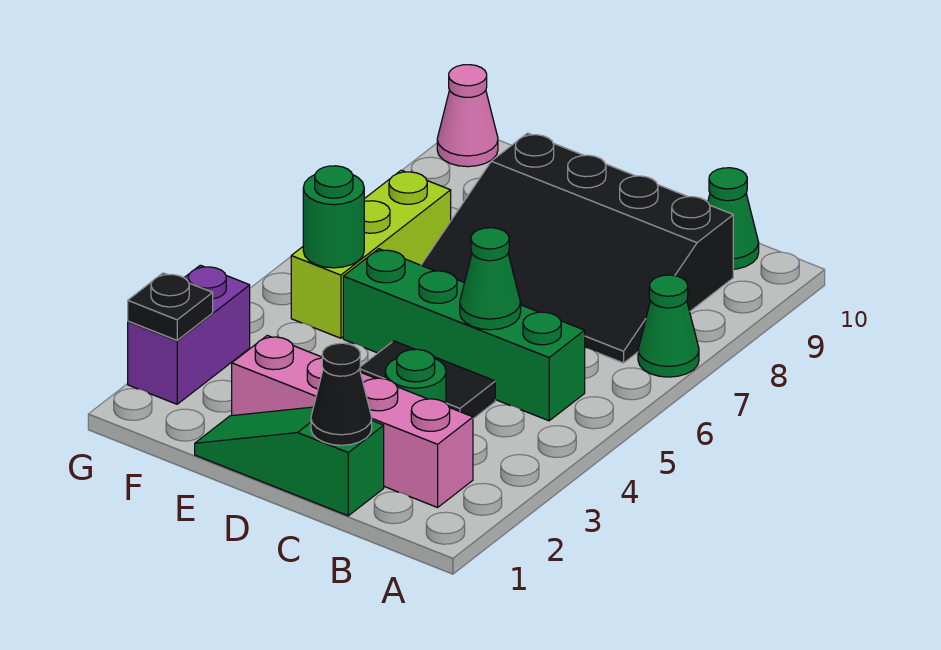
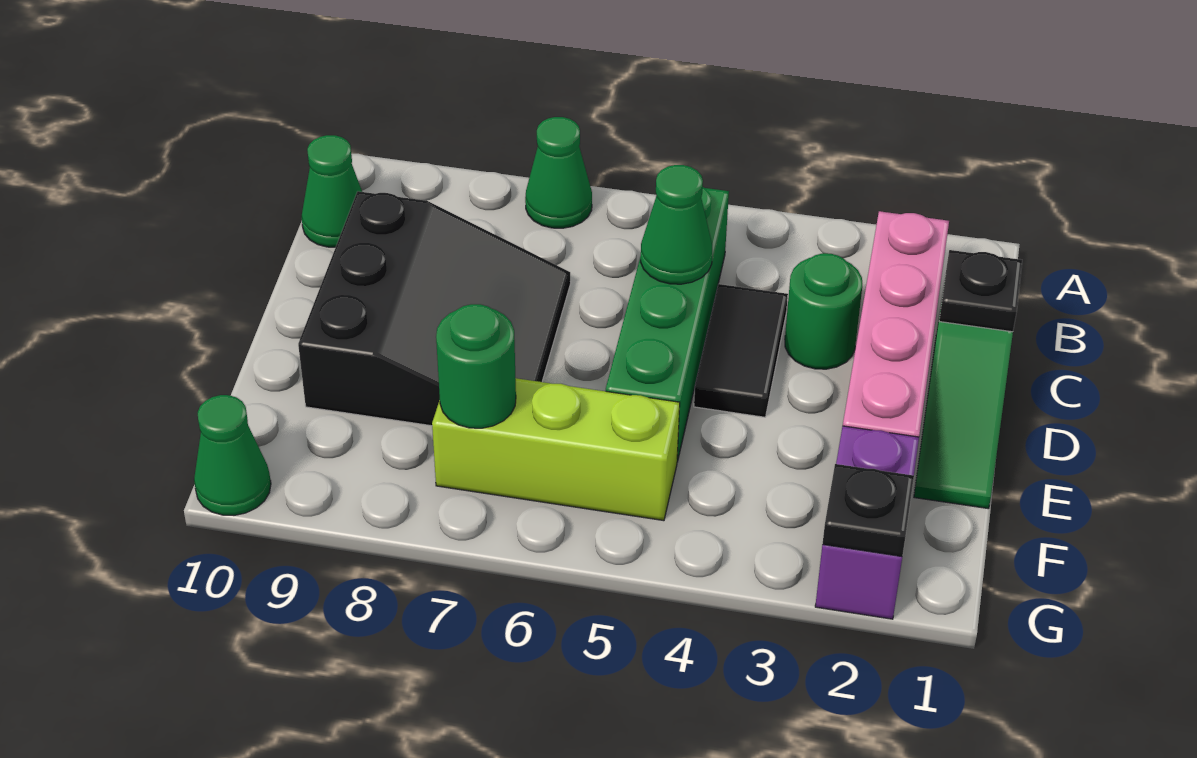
black 3x4 slope [421,133,733,363] -> black 3x3 slope [298,191,571,426]
black 1x1 cone [311,343,372,445] -> black 1x1 plate [939,250,1022,332]
green 1x1 round brick [303,166,364,268] -> green 1x1 round brick moved to [436,304,516,428]
purple 1x2 brick [128,265,250,404] -> purple 1x2 brick turned to [815,426,919,619]
pink 1x1 cone [437,65,498,167] -> green 1x1 cone [194,395,271,515]

